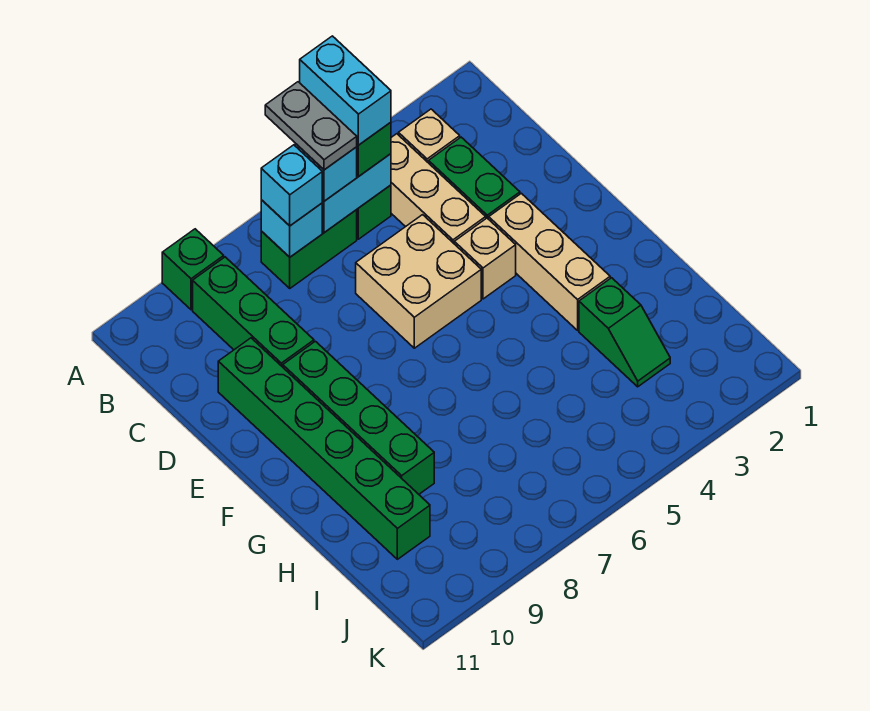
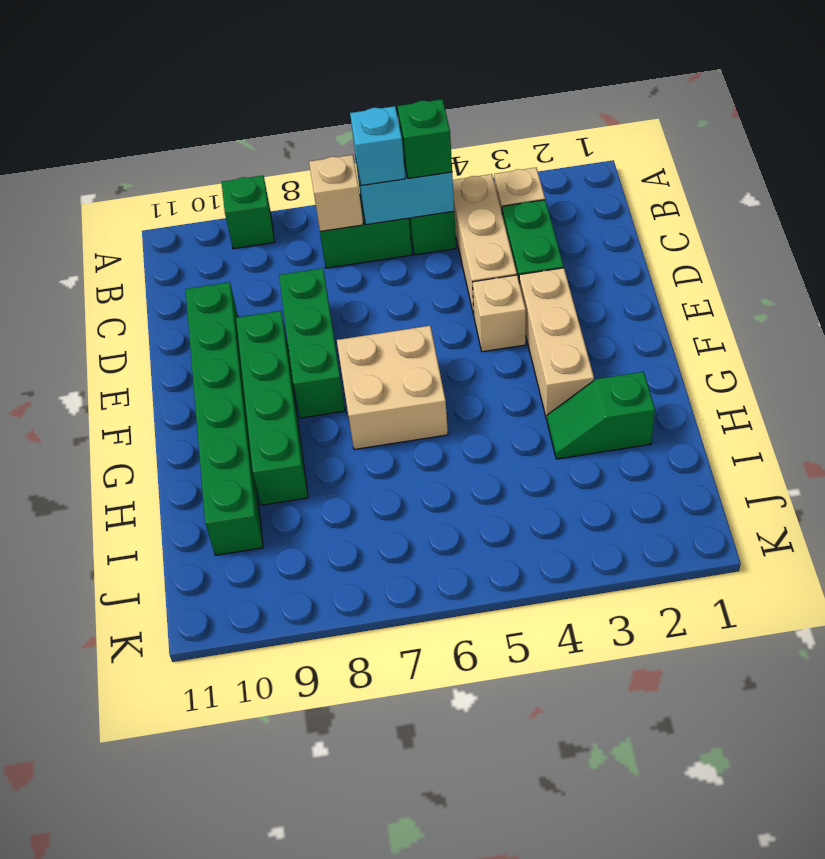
cyan 1x2 brick [300,36,391,145] -> none
grey 1x2 plate [265,82,357,170] -> none
cyan 1x1 brick [261,200,322,257] -> tan 1x1 brick [309,155,363,231]
cyan 1x1 brick [261,145,322,226] -> none
green 1x3 brick [193,257,314,367] -> green 1x3 brick moved to [279,268,345,418]
tan 2x2 brick [356,215,481,348] -> tan 2x2 brick moved to [337,326,448,449]
green 1x2 slope [579,278,670,387] -> green 1x2 slope turned to [547,372,655,459]

